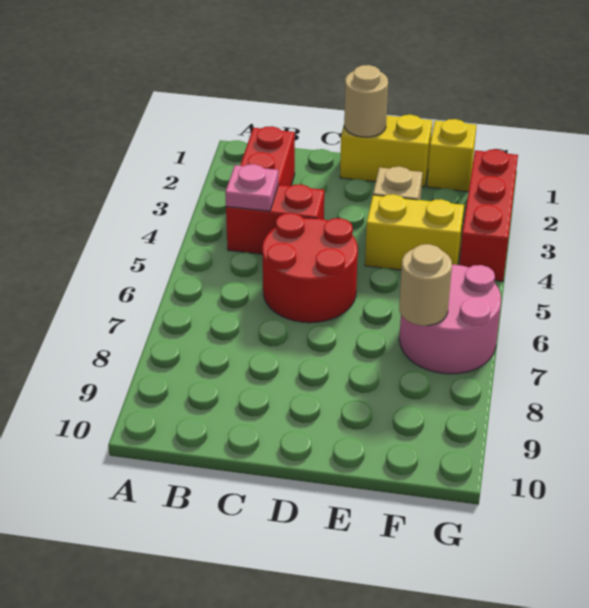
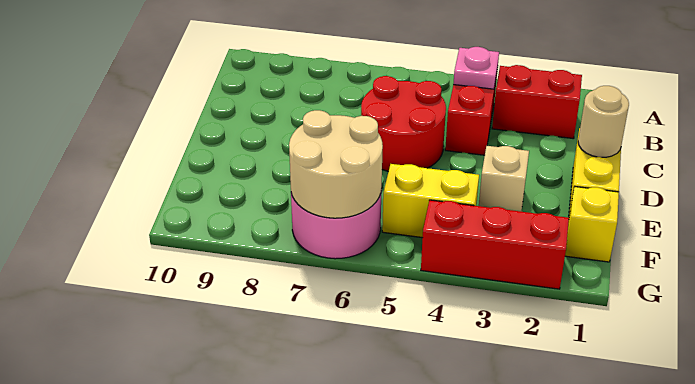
yellow 1x2 brick [365,194,464,270] -> yellow 1x2 brick turned to [382,164,479,238]
tan 1x1 round brick [399,244,452,326] -> tan 2x2 round brick [289,110,383,218]

